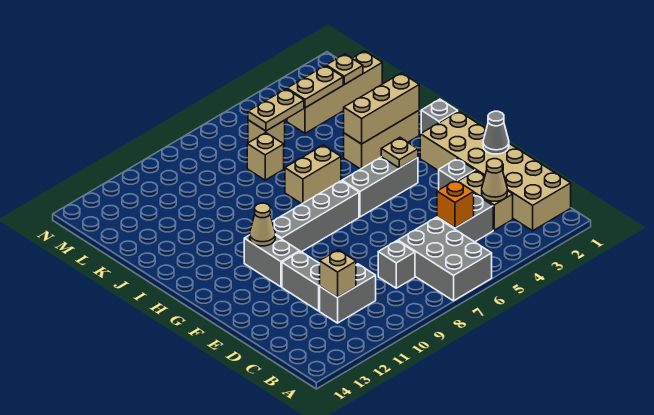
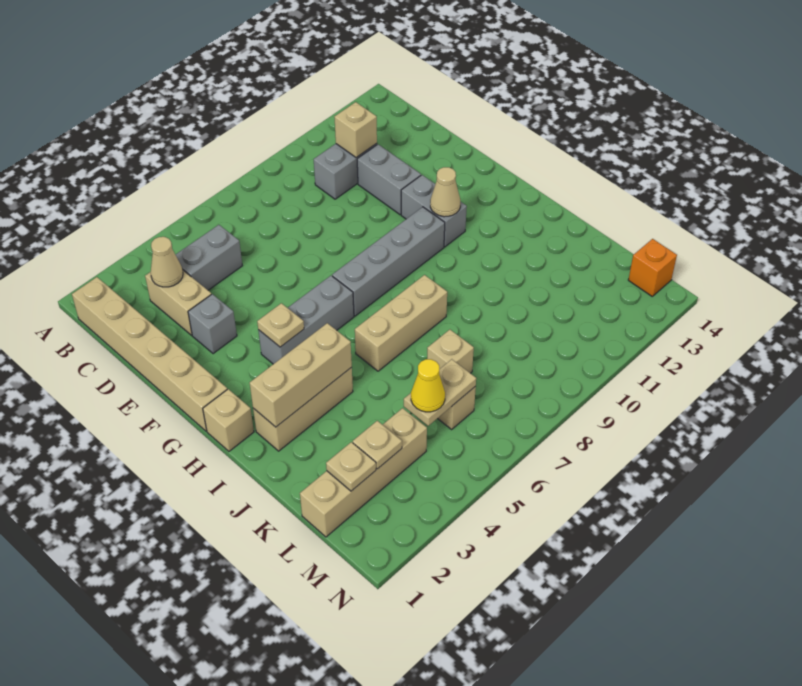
grey 2x3 brick [398,218,492,301] -> none
tan 2x6 brick [420,111,571,231] -> tan 1x6 brick [72,277,227,431]
orange 1x1 brick [437,180,474,228] -> orange 1x1 brick moved to [628,239,677,296]
grey 1x1 brick [378,241,415,288] -> none
grey 1x1 cone [483,111,509,154] -> none
grey 1x1 brick [421,99,458,133] -> tan 1x1 brick [203,389,254,451]
tan 1x2 brick [285,145,341,204] -> tan 1x3 brick [355,275,447,371]
tan 1x2 plate [287,66,343,108] -> tan 1x1 plate [353,421,402,469]
none -> yellow 1x1 cone [411,359,445,412]

